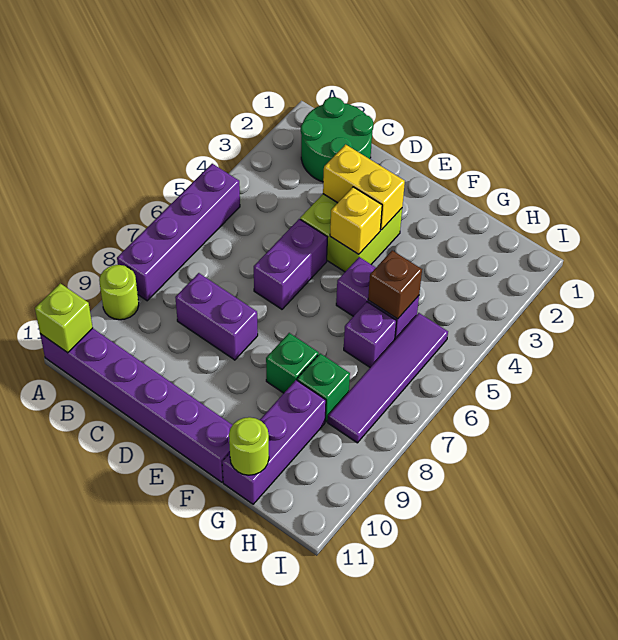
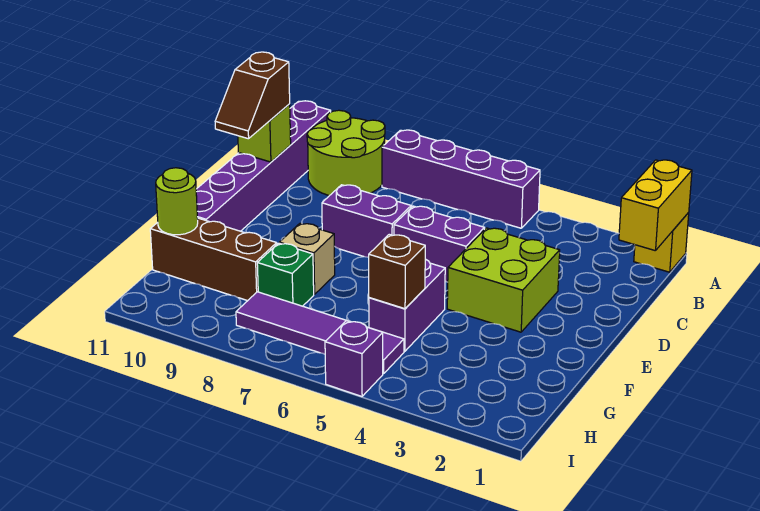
lime 1x1 round brick [99,265,139,320] -> lime 2x2 round brick [307,110,385,196]
lime 1x1 brick [35,283,93,353] -> lime 1x1 brick moved to [238,104,291,162]
green 2x2 round brick [301,97,373,182] -> none
purple 1x2 brick [175,273,258,360] -> purple 1x2 brick turned to [322,185,411,257]
none -> brown 1x2 slope [215,52,290,139]
yellow 1x2 brick [323,145,405,230] -> yellow 1x2 brick moved to [619,160,692,251]
yellow 1x1 brick [330,187,382,254] -> yellow 1x1 brick moved to [634,213,689,272]
green 1x1 brick [266,333,319,393] -> tan 1x1 brick [279,223,335,294]
purple 1x1 brick [344,302,396,367] -> purple 1x1 brick moved to [325,320,383,396]
purple 1x3 brick [222,380,326,504] -> brown 1x3 brick [150,218,277,301]

